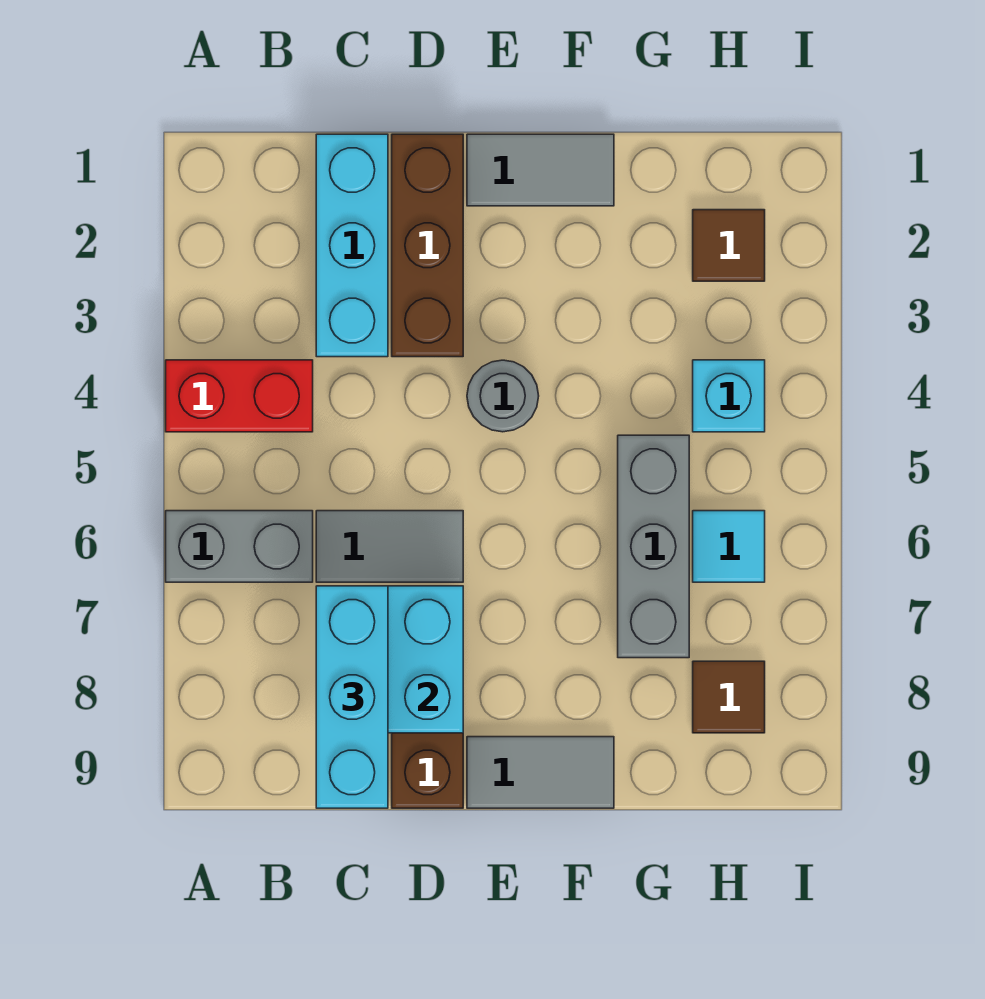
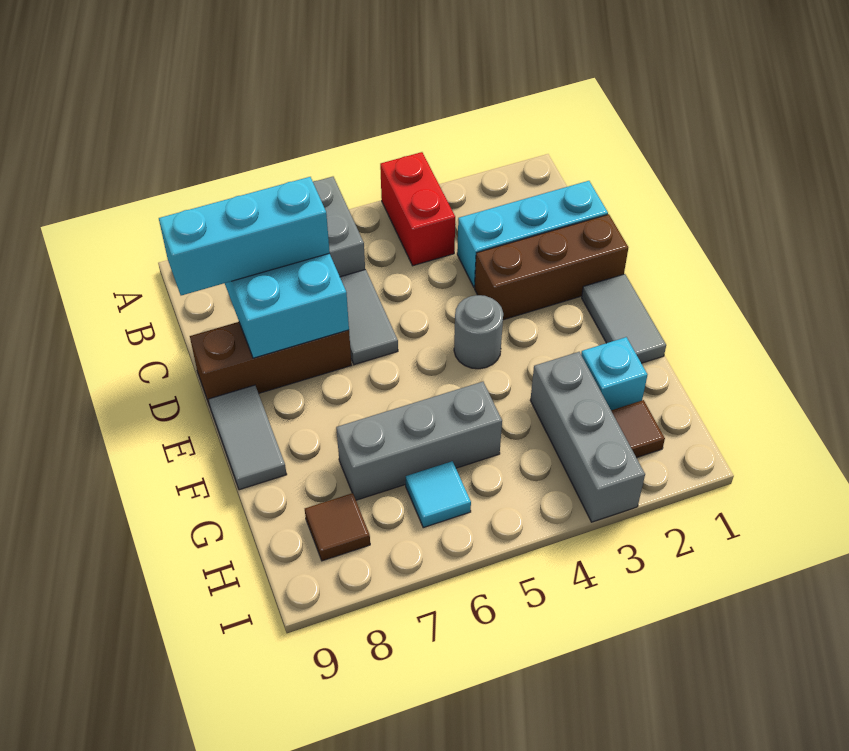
none -> grey 1x3 brick [530,352,645,522]
cyan 1x1 brick [693,360,765,432] -> cyan 1x1 brick moved to [581,337,647,410]

